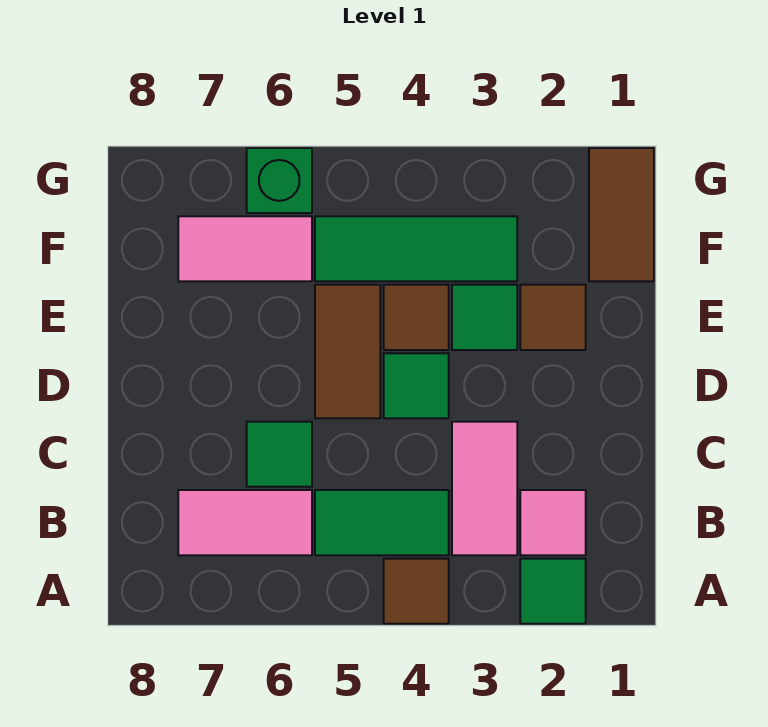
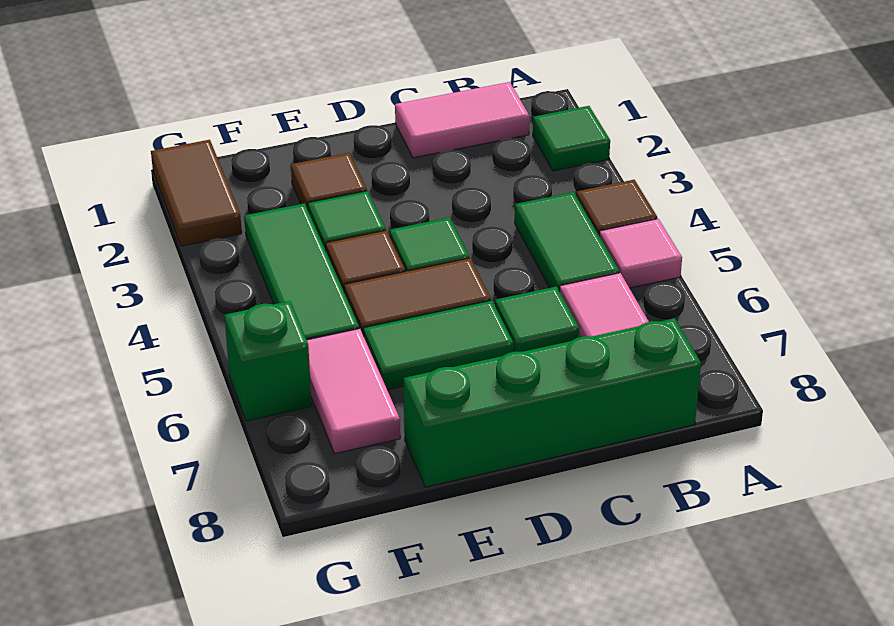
pink 1x1 tile [520,490,586,555] -> pink 1x1 tile moved to [599,219,682,288]
pink 1x2 tile [452,422,517,555] -> pink 1x2 tile moved to [395,82,529,158]
none -> green 1x4 brick [404,318,701,487]
none -> green 1x2 tile [363,300,513,390]
brown 1x2 tile [589,148,654,281] -> brown 1x2 tile turned to [151,140,242,246]

